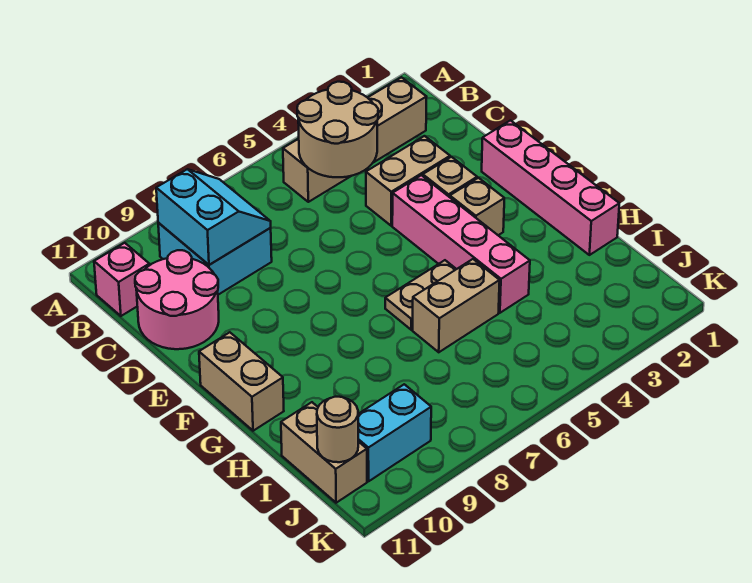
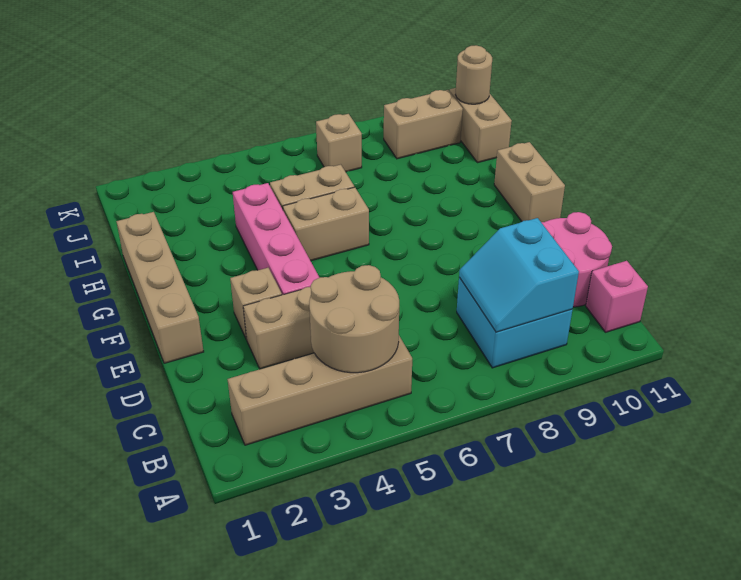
pink 1x4 brick [482,121,619,255] -> tan 1x4 brick [116,212,204,363]
tan 1x1 brick [450,178,504,235] -> tan 1x1 brick moved to [316,114,362,172]
tan 1x2 plate [385,260,456,330] -> tan 1x2 brick [283,187,369,261]
cyan 1x2 brick [358,384,431,481] -> tan 1x2 brick [384,90,463,159]

